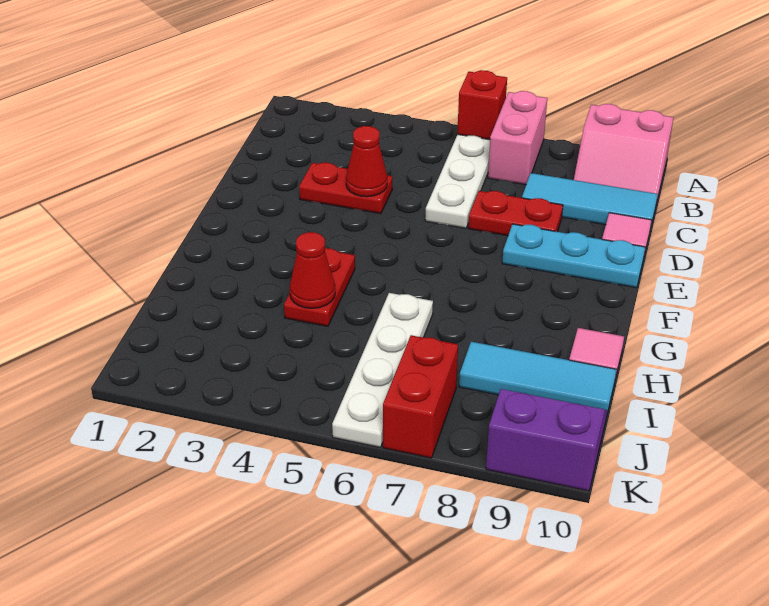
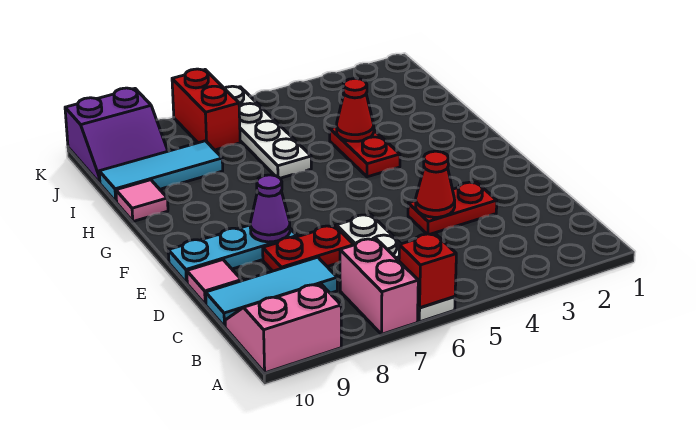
none -> purple 1x1 cone [250,175,290,242]

